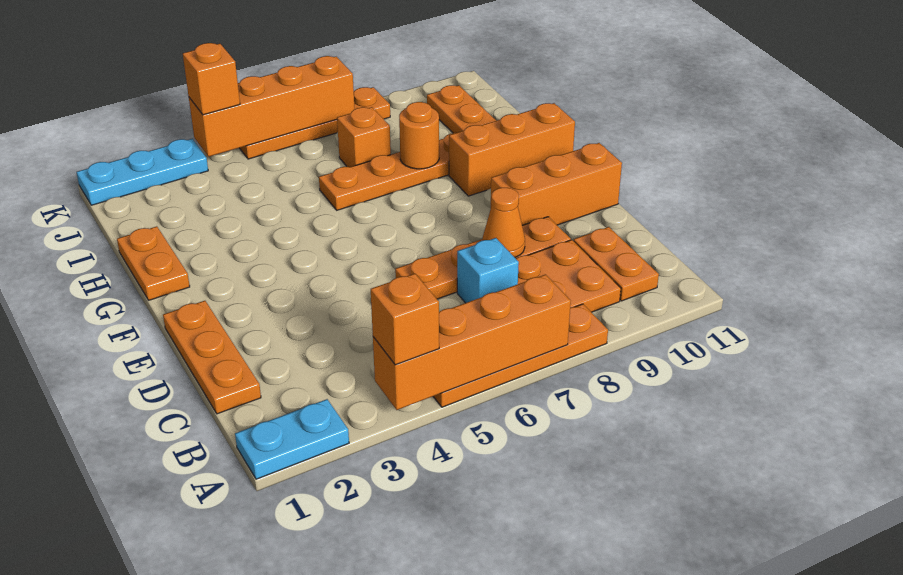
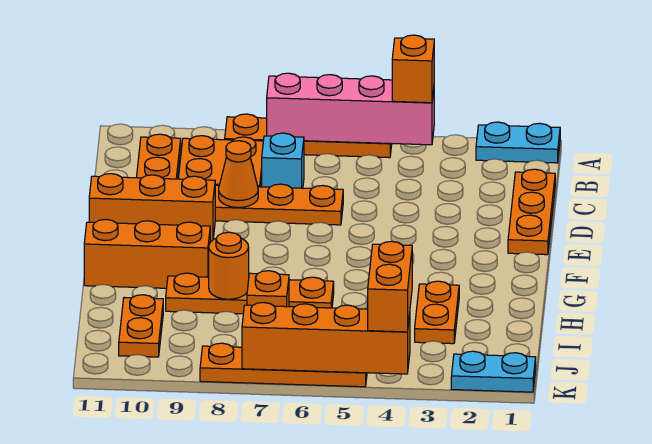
orange 1x4 brick [373,275,571,410] -> pink 1x4 brick [267,73,434,145]
orange 1x2 plate [117,226,190,300] -> orange 1x2 plate moved to [415,281,459,344]
cyan 1x3 plate [77,139,208,205] -> cyan 1x2 plate [451,351,536,392]
orange 1x1 brick [183,43,240,115] -> orange 1x2 brick [368,241,412,332]

